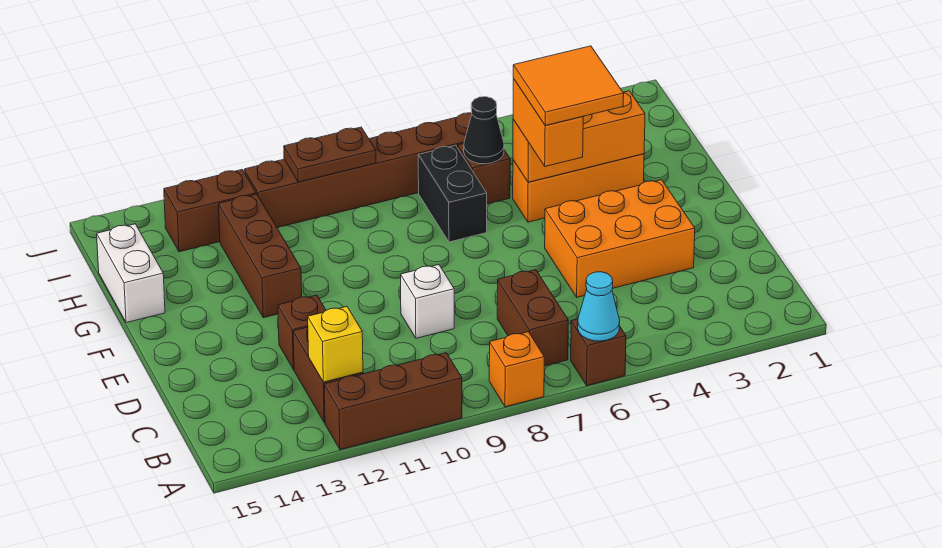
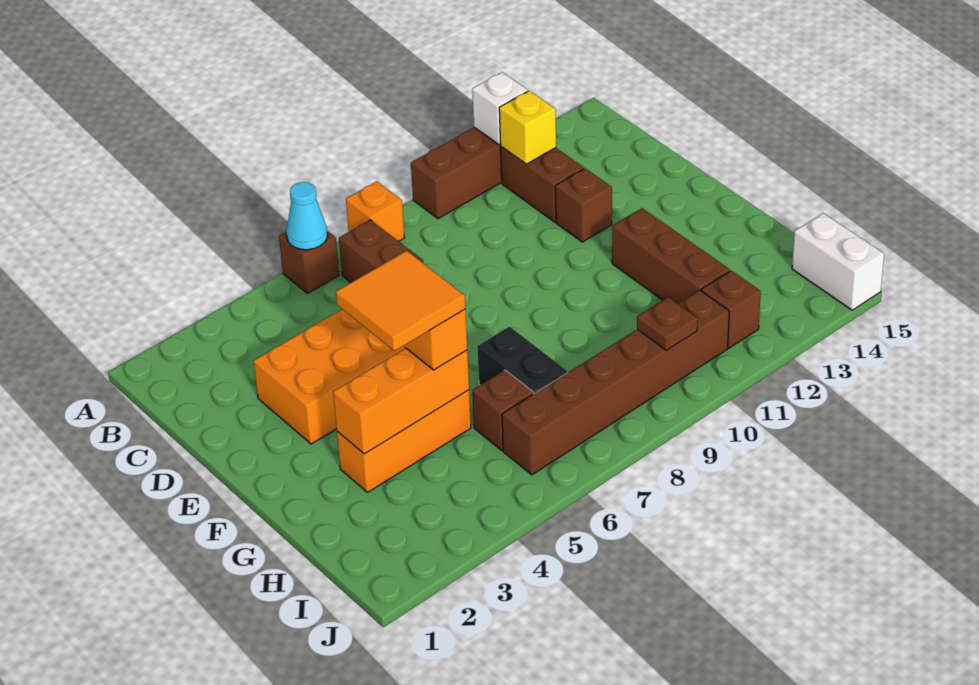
white 1x1 brick [401,265,454,338] -> white 1x1 brick moved to [472,72,528,145]
white 1x2 brick [97,224,165,323] -> white 1x2 brick moved to [792,213,884,310]
black 1x1 cone [464,97,504,164] -> none
brown 1x2 plate [284,127,376,182] -> brown 1x1 plate [637,297,698,350]
brown 1x2 brick [164,170,256,252] -> brown 1x1 brick [701,271,761,348]

